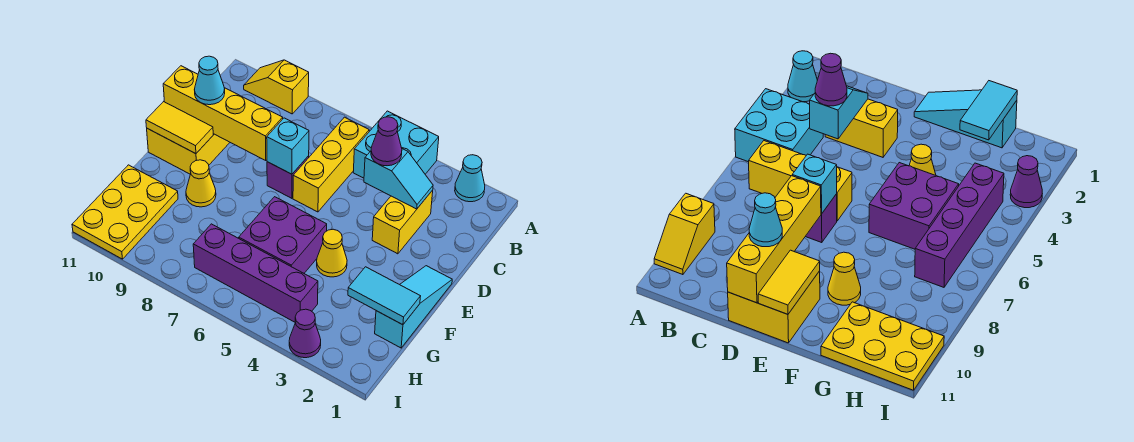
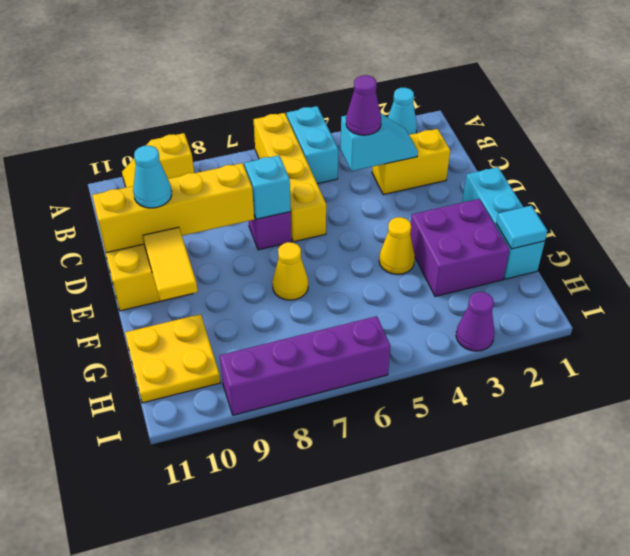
cyan 2x2 brick [353,111,439,178] -> cyan 1x2 brick [287,106,338,184]
yellow 1x3 brick [293,117,369,212] -> yellow 1x4 brick [254,113,326,242]
yellow 1x2 brick [372,190,433,254] -> yellow 1x2 brick turned to [372,129,450,195]
cyan 1x3 slope [375,266,452,348] -> cyan 1x3 brick [462,167,545,279]
yellow 1x2 tile [146,102,213,154] -> yellow 1x2 tile turned to [143,227,198,301]
purple 2x2 brick [239,197,327,273] -> purple 2x2 brick moved to [410,199,509,297]
yellow 1x1 cone [186,160,216,207] -> yellow 1x1 cone moved to [272,242,308,300]
cyan 1x2 tile [348,267,421,325] -> cyan 1x1 tile [496,206,547,249]
yellow 2x3 plate [72,165,178,259] -> yellow 2x2 plate [125,314,220,403]
purple 1x4 brick [193,224,318,322] -> purple 1x4 brick moved to [220,316,391,415]

